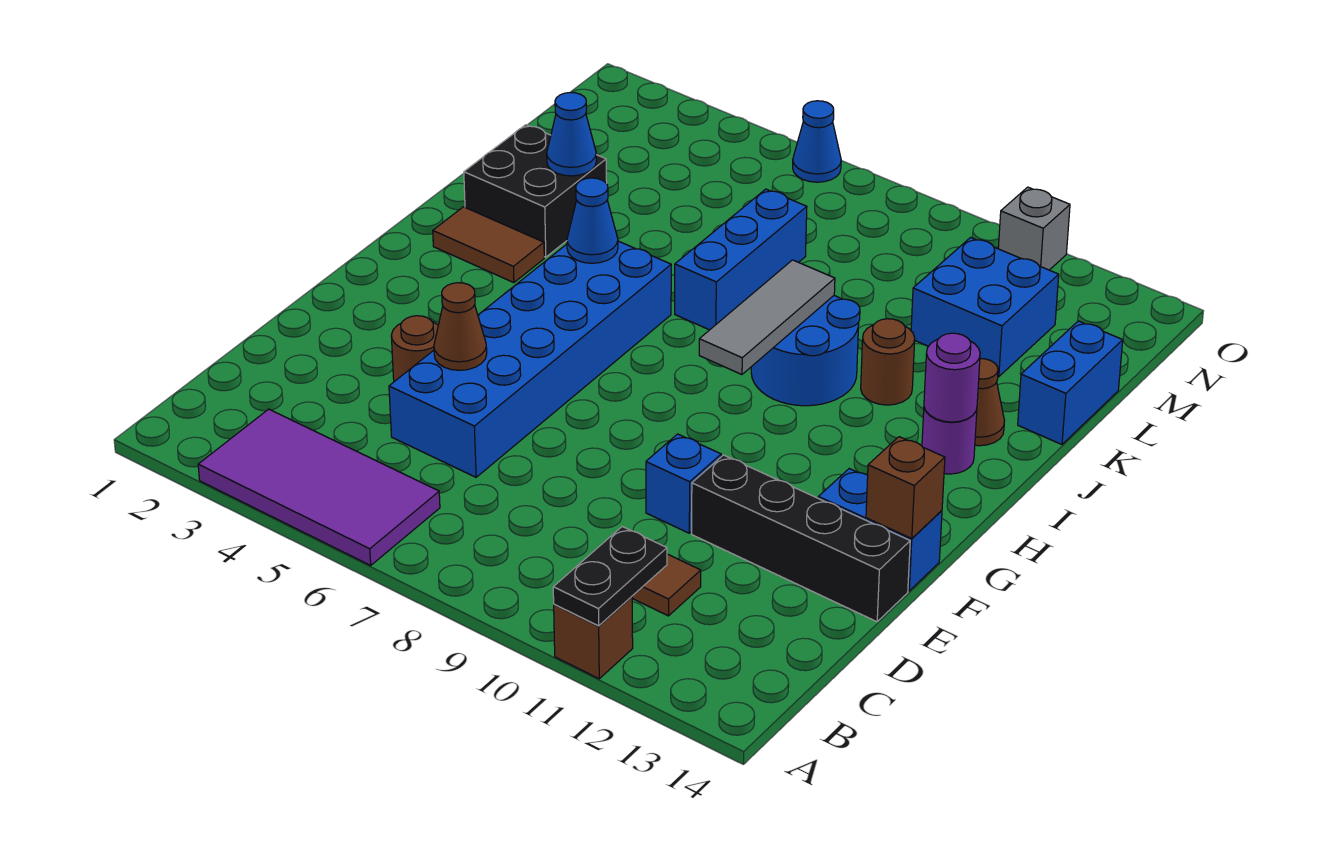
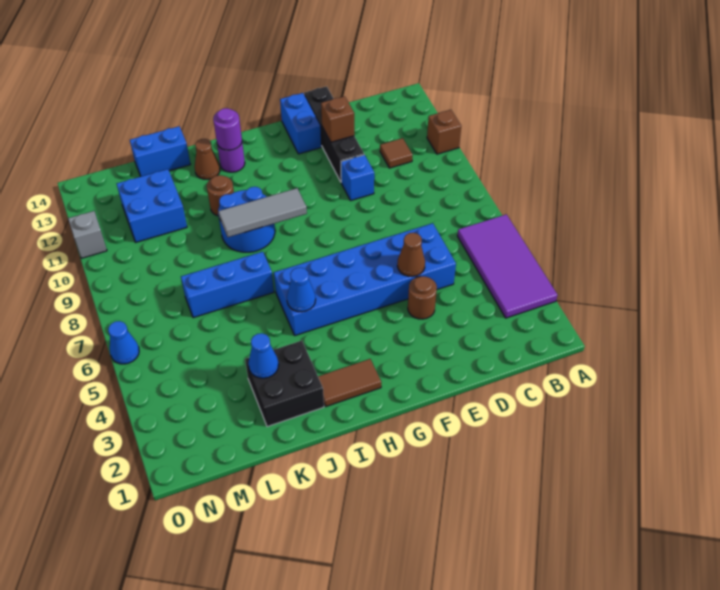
black 1x2 plate [553,527,667,626] -> none
brown 1x1 brick [866,437,945,539] -> brown 1x1 brick moved to [321,96,354,142]
brown 1x2 tile [433,207,544,283] -> brown 1x2 tile turned to [318,359,381,406]

